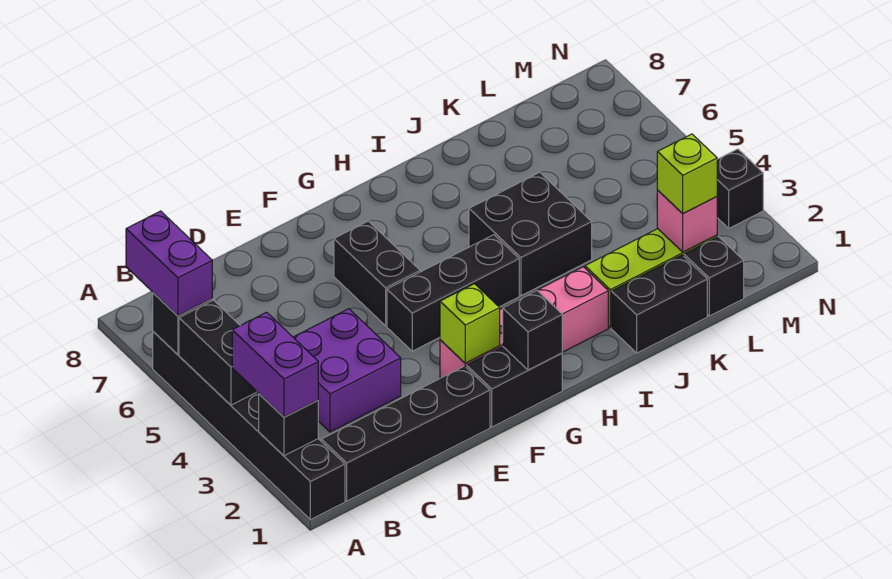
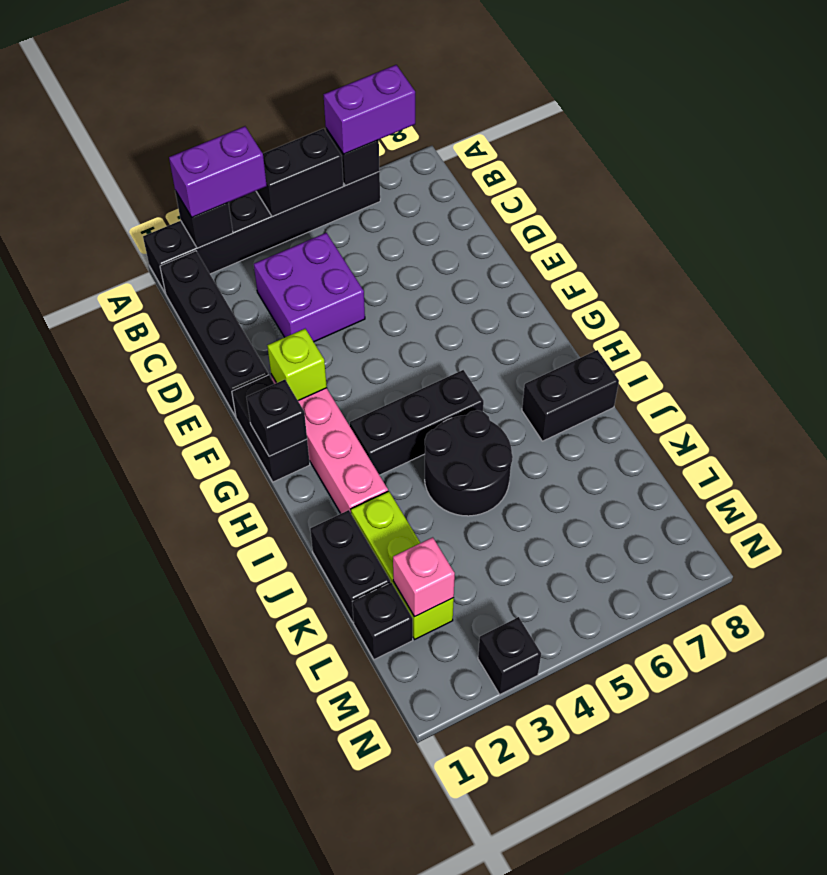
black 1x3 brick [387,235,519,351] -> black 1x3 brick turned to [350,370,484,475]
black 1x2 brick [334,221,420,326] -> black 1x2 brick moved to [522,350,619,441]
black 2x2 brick [469,172,592,296] -> black 2x2 round brick [425,410,513,516]
lime 1x1 brick [657,134,717,214] -> none

